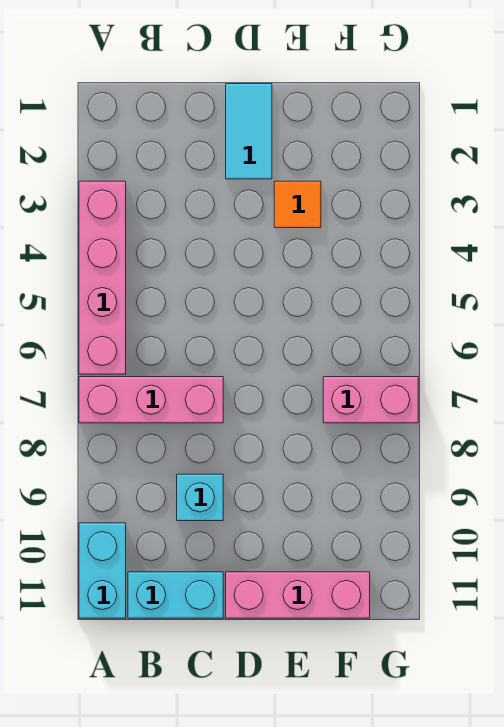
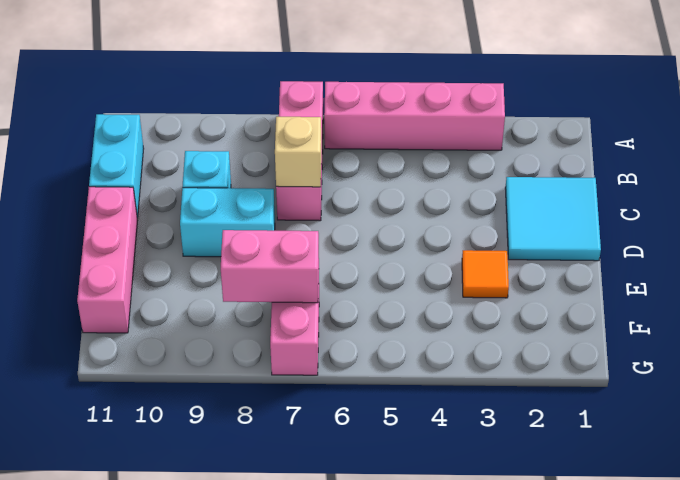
cyan 1x2 brick [79,523,126,618] -> cyan 1x2 brick moved to [180,188,275,257]
none -> tan 1x1 brick [275,117,321,187]
cyan 1x2 tile [226,84,272,179] -> cyan 2x2 tile [505,177,601,261]
none -> pink 1x2 brick [221,230,319,303]

